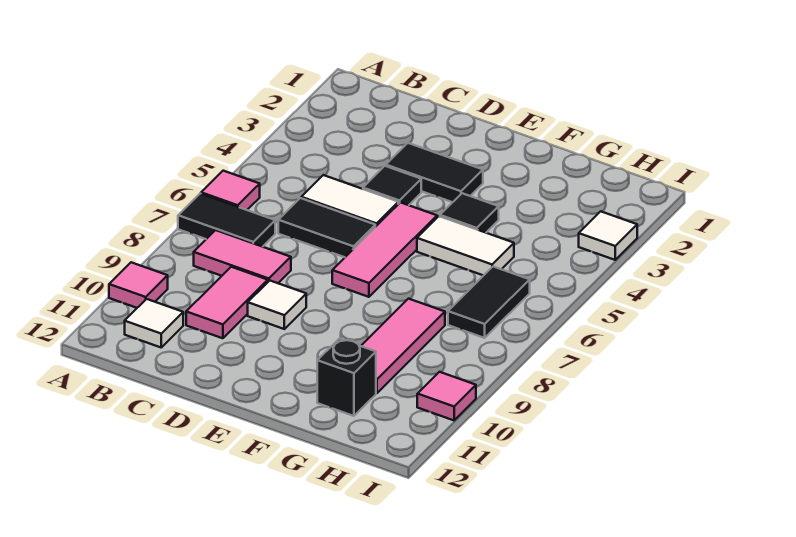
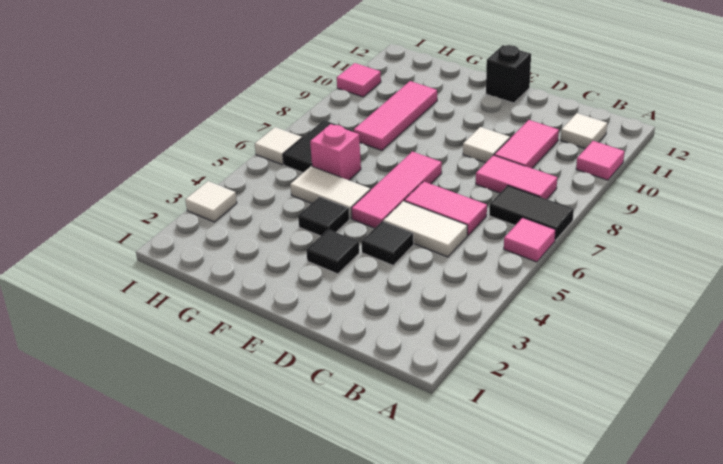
black 1x2 tile [278,198,375,257] -> pink 1x2 tile [404,181,487,236]
black 1x2 tile [386,143,483,202] -> black 1x1 tile [306,229,359,274]
none -> pink 1x1 brick [310,124,361,180]
black 1x1 brick [317,339,376,416] -> black 1x1 brick moved to [486,45,531,103]
none -> white 1x1 tile [255,127,302,165]

